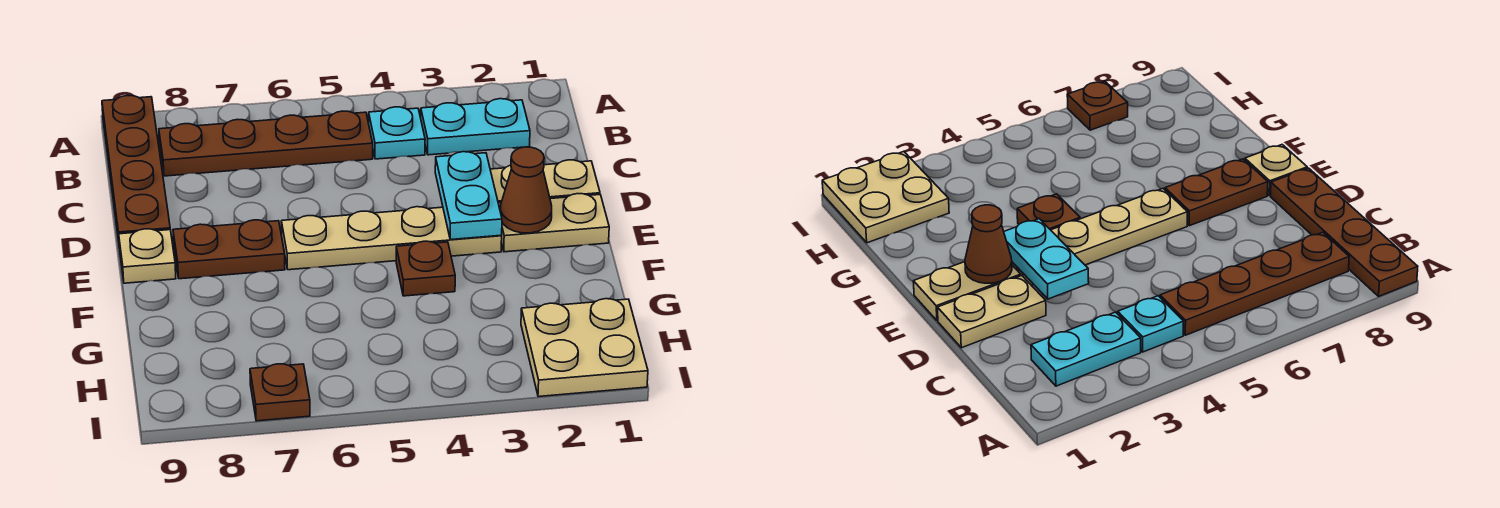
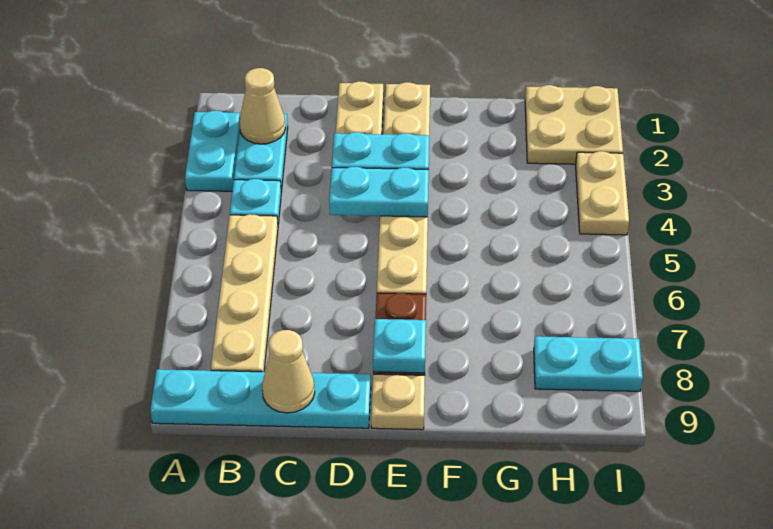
none -> cyan 1x2 plate [185,111,240,191]
brown 1x4 plate [102,96,170,242] -> cyan 1x4 plate [150,369,371,428]
none -> tan 1x1 cone [239,68,286,144]
brown 1x4 plate [159,111,373,176] -> tan 1x4 plate [211,214,278,372]
none -> tan 1x1 cone [262,330,315,413]
none -> cyan 1x2 plate [329,167,429,217]
brown 1x1 cone [500,147,552,233] -> none
none -> cyan 1x1 plate [373,319,426,373]
brown 1x1 plate [396,241,455,296] -> none
none -> cyan 1x2 plate [534,336,643,391]
none -> tan 1x2 plate [576,151,629,235]
brown 1x1 plate [250,364,310,421] -> none

